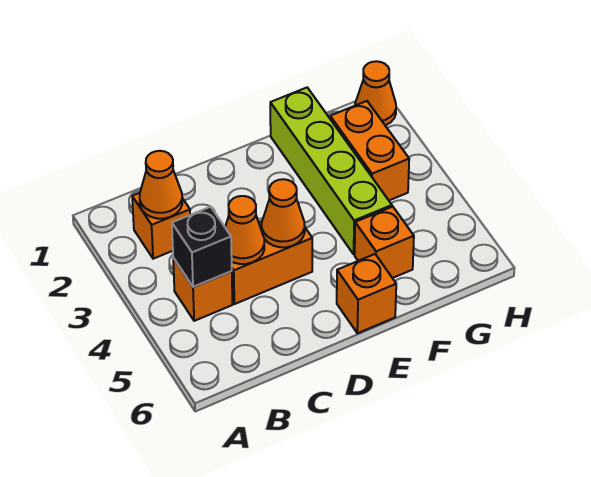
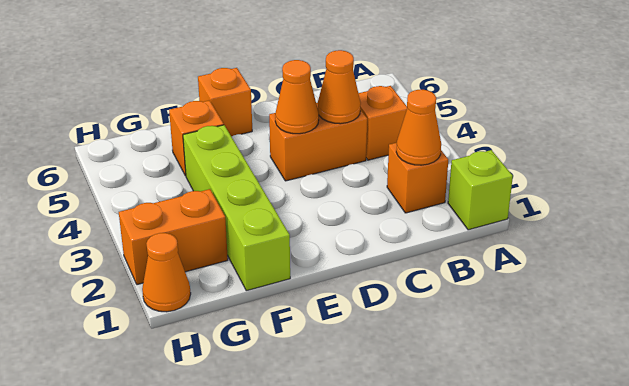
none -> lime 1x1 brick [448,150,513,230]
black 1x1 brick [172,207,232,287] -> none
orange 1x2 brick [330,101,409,200] -> orange 1x2 brick turned to [119,189,228,285]

